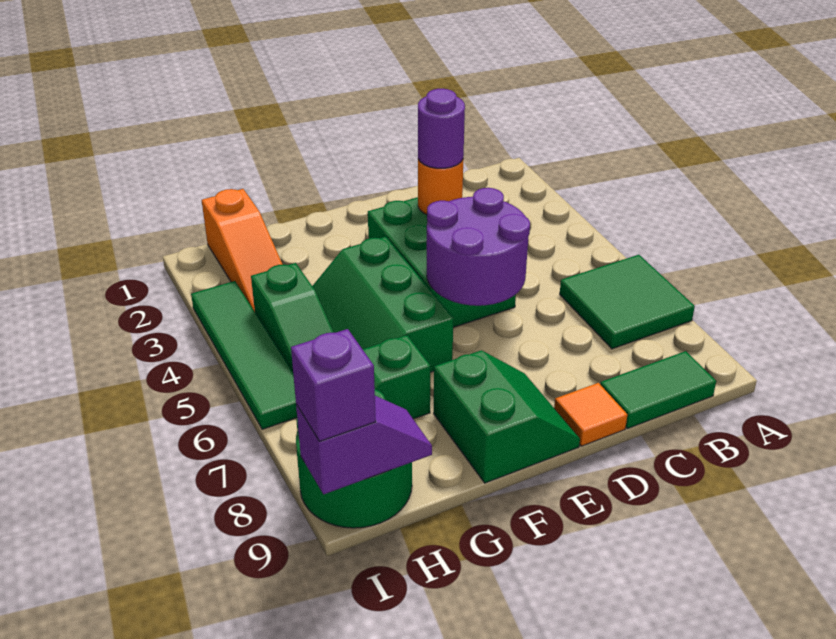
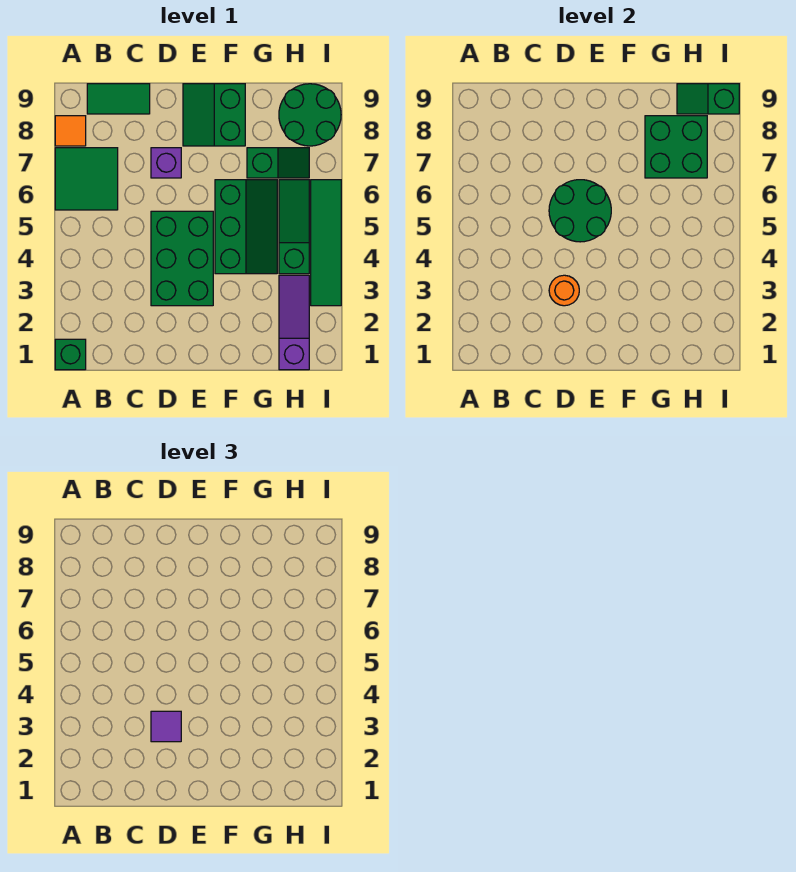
none -> green 1x1 brick [55,339,86,370]
purple 1x1 round brick [418,89,465,168] -> purple 1x1 tile [151,711,181,742]
purple 2x2 round brick [427,188,530,306] -> green 2x2 round brick [549,180,611,242]
orange 1x1 tile [554,383,627,446] -> orange 1x1 tile moved to [55,116,86,146]
none -> green 2x2 brick [645,116,707,178]
orange 1x3 slope [202,189,283,312] -> purple 1x3 slope [279,275,309,370]
purple 1x2 slope [296,396,432,494] -> green 1x2 slope [677,84,739,114]
purple 1x1 brick [291,329,376,441] -> purple 1x1 brick moved to [151,148,181,178]

